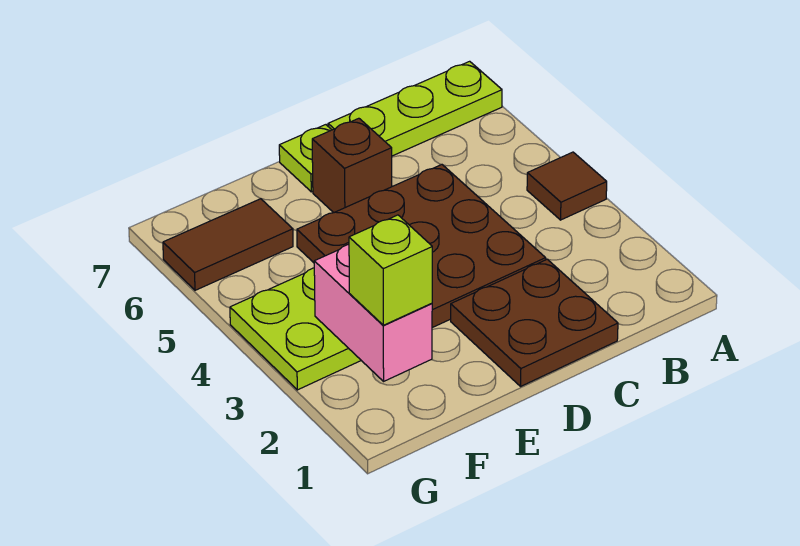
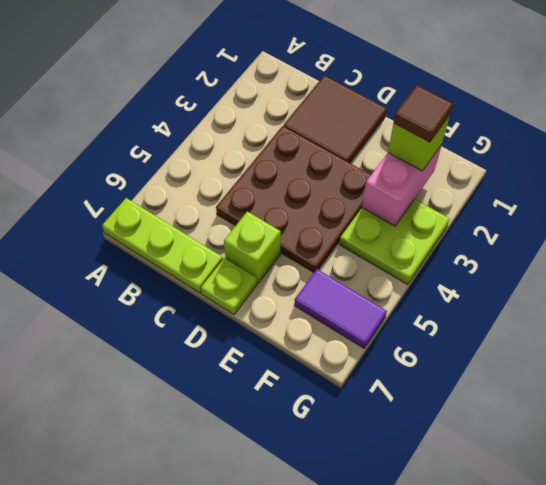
brown 1x1 tile [527,152,607,220] -> brown 1x1 tile moved to [394,85,453,142]
brown 2x2 plate [451,259,618,386] -> brown 2x2 tile [284,75,387,163]
brown 1x1 brick [312,118,392,213] -> lime 1x1 brick [224,211,281,283]
brown 1x2 tile [163,199,293,290] -> purple 1x2 tile [294,269,387,348]

